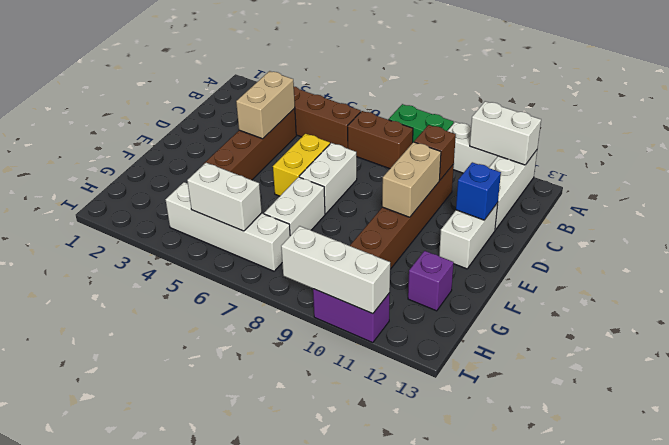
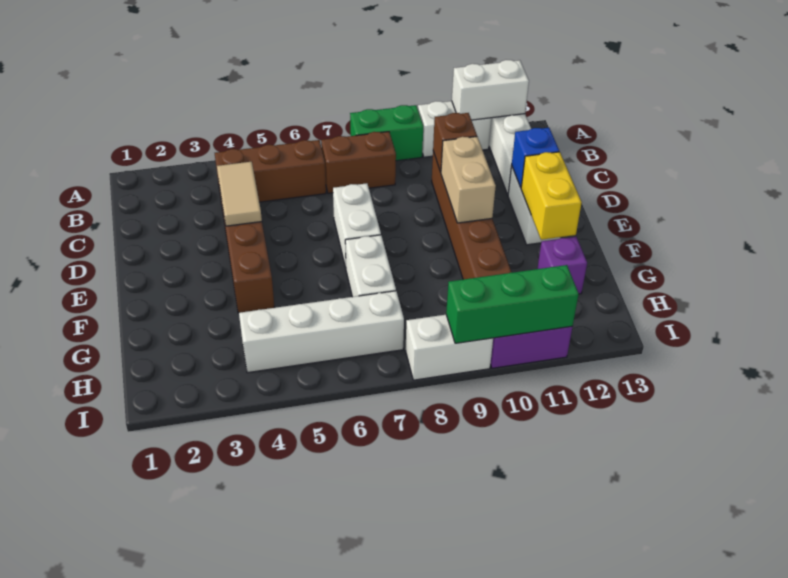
tan 1x2 brick [236,71,295,139] -> tan 1x2 tile [217,162,262,226]
yellow 1x2 brick [273,134,330,196] -> yellow 1x2 brick moved to [521,152,582,240]
white 1x2 brick [187,163,262,231] -> white 1x2 brick moved to [406,315,493,380]
white 1x3 brick [281,226,390,314] -> green 1x3 brick [446,265,579,343]

